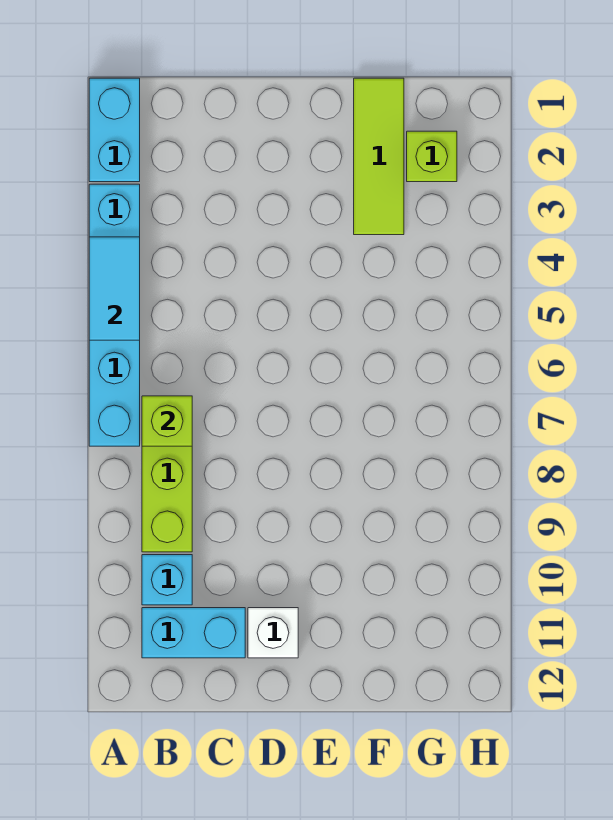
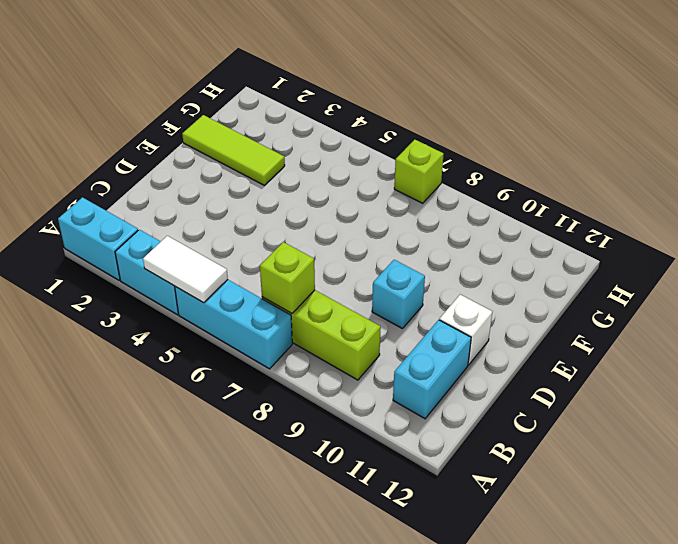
cyan 1x2 tile [89,237,140,340] -> white 1x2 tile [143,236,228,303]
cyan 1x1 brick [142,555,192,605] -> cyan 1x1 brick moved to [372,260,425,329]
lime 1x1 brick [407,131,457,182] -> lime 1x1 brick moved to [394,140,444,203]

